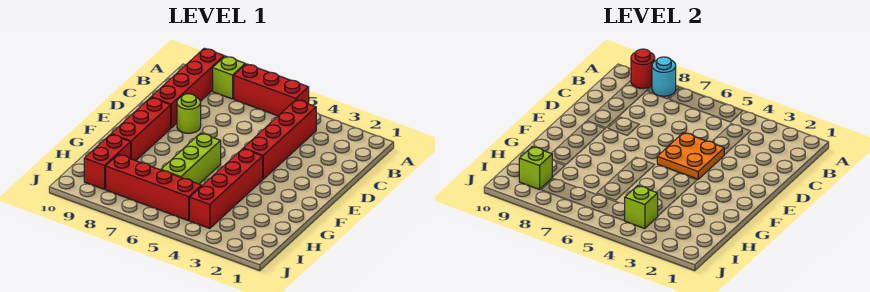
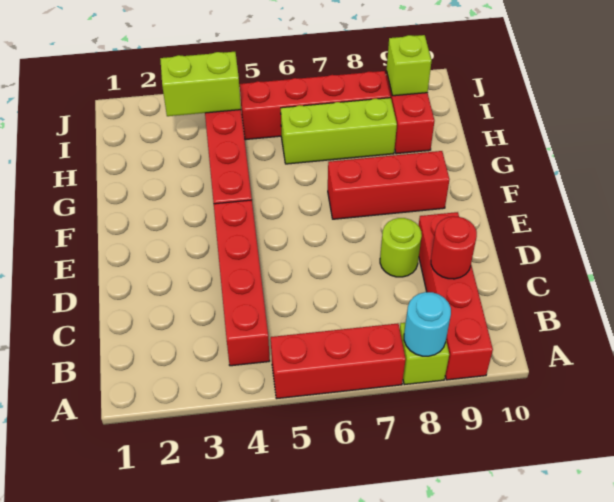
red 1x1 round brick [631,49,655,88] -> red 1x1 round brick moved to [431,216,477,279]
orange 2x2 plate [657,133,724,179] -> none
red 1x3 brick [111,97,171,161] -> red 1x3 brick turned to [328,151,449,219]
lime 1x3 brick [161,133,221,184] -> lime 1x3 brick turned to [281,98,397,164]
lime 1x1 brick [625,186,658,229] -> lime 1x2 brick [160,52,241,116]

